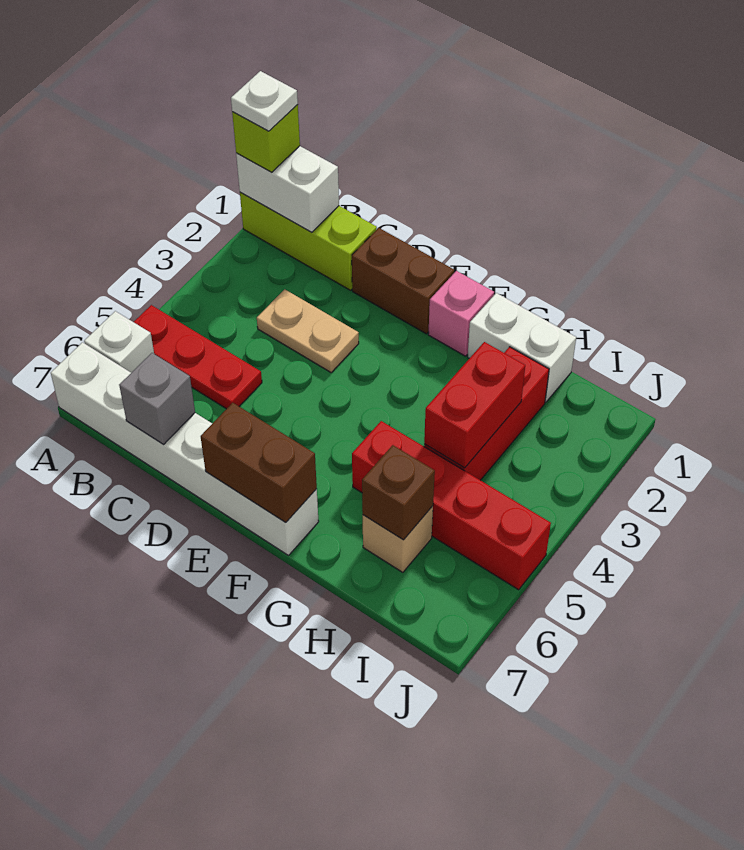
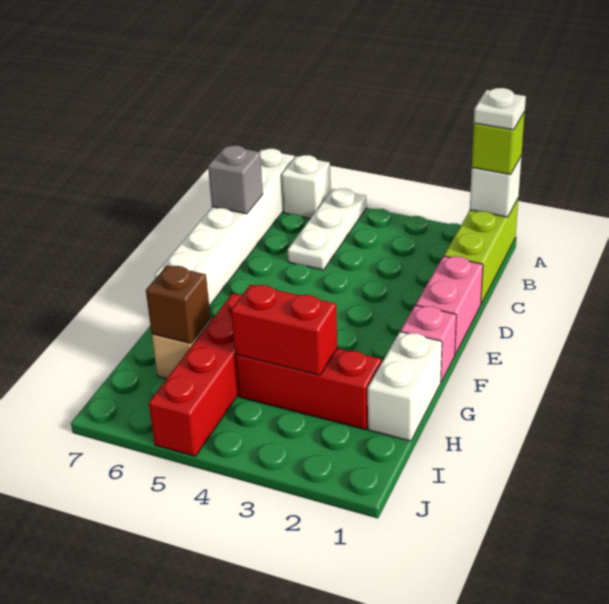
white 1x2 brick [236,146,339,232] -> white 1x1 brick [470,157,521,217]
red 1x3 plate [134,305,262,409] -> white 1x3 plate [288,188,367,270]
tan 1x2 plate [257,289,359,372] -> none
brown 1x2 brick [352,228,454,334] -> pink 1x2 brick [416,256,483,354]
brown 1x2 brick [201,403,317,523] -> none

